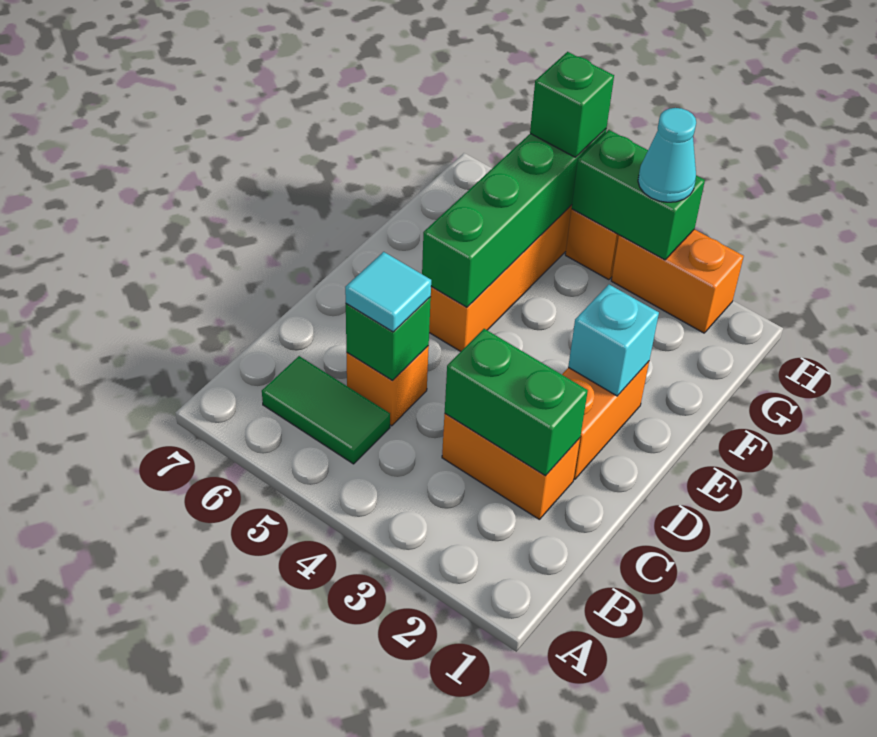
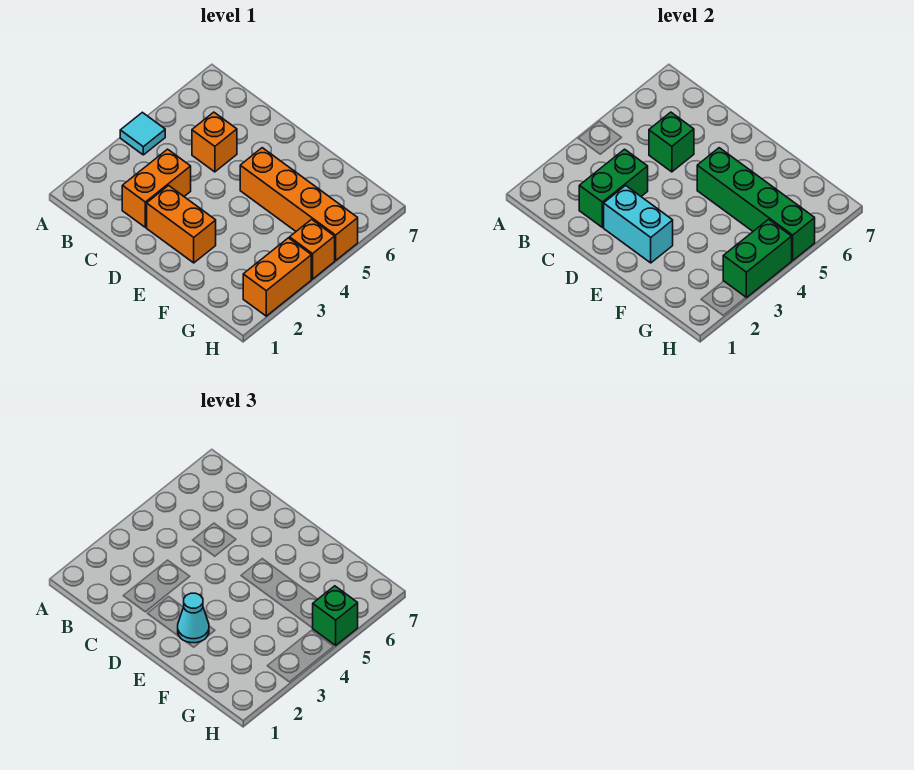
green 1x2 tile [262,356,390,464] -> none
cyan 1x1 tile [345,252,431,332] -> cyan 1x1 tile moved to [120,112,165,155]
cyan 1x1 brick [568,285,659,396] -> cyan 1x2 brick [604,186,673,263]
cyan 1x1 cone [638,108,696,202] -> cyan 1x1 cone moved to [178,593,209,643]

